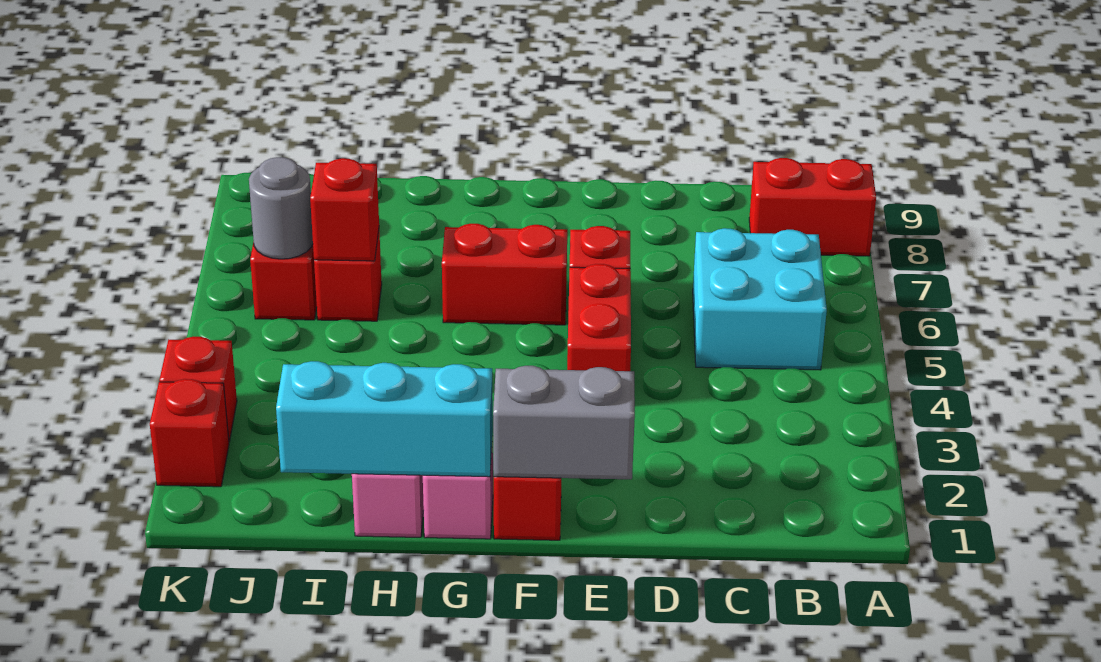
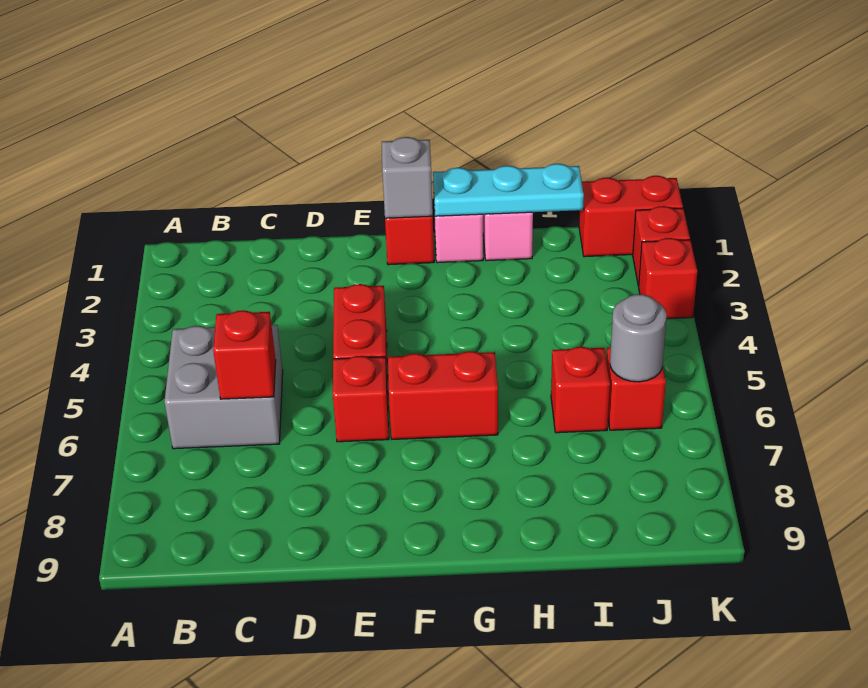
red 1x2 brick [749,158,876,256] -> red 1x2 brick moved to [579,176,683,257]
cyan 2x2 brick [693,228,827,370] -> grey 2x2 brick [164,325,283,449]
grey 1x2 brick [493,366,635,479] -> grey 1x1 brick [382,137,433,218]
cyan 1x3 brick [276,361,493,477] -> cyan 1x3 plate [433,164,584,216]
red 1x1 brick [310,158,379,261] -> red 1x1 brick moved to [213,310,276,399]

